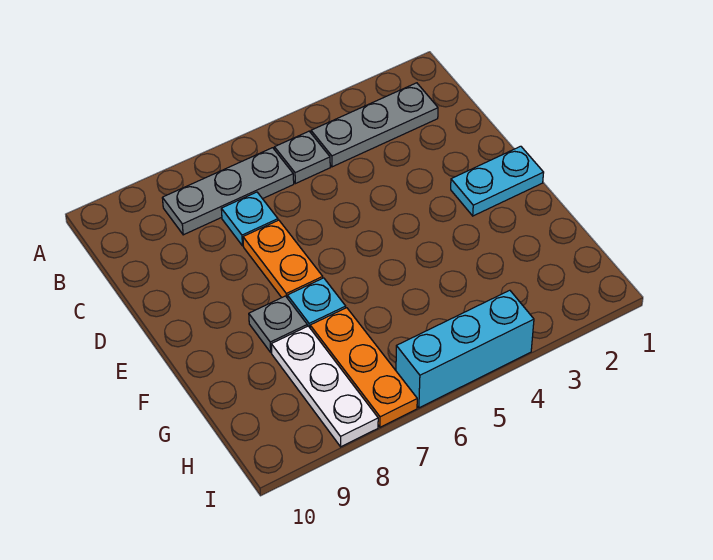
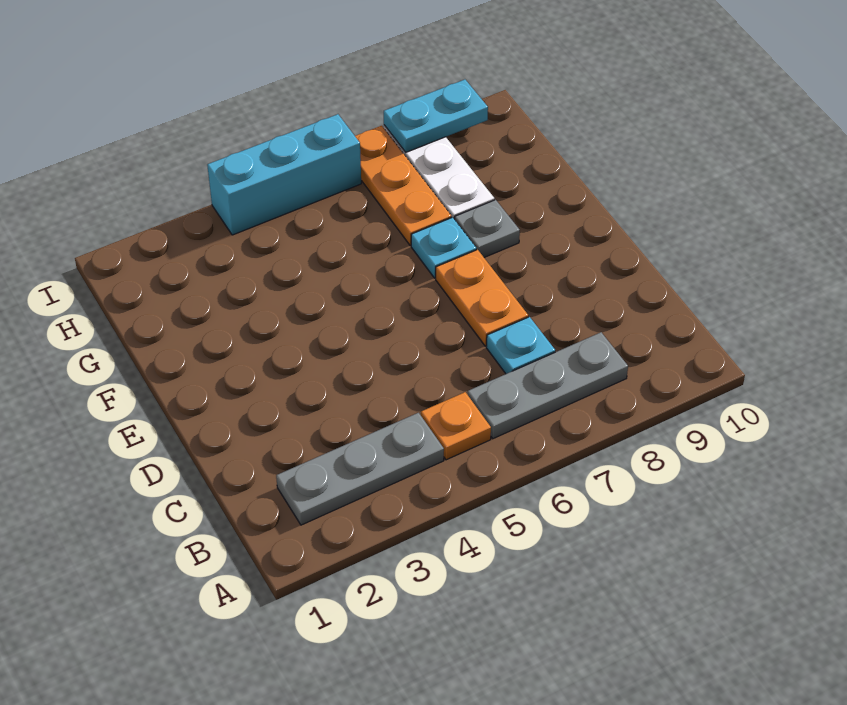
grey 1x1 plate [274,131,330,184] -> orange 1x1 plate [421,392,491,460]
cyan 1x2 plate [451,146,544,216] -> cyan 1x2 plate moved to [384,80,488,152]

